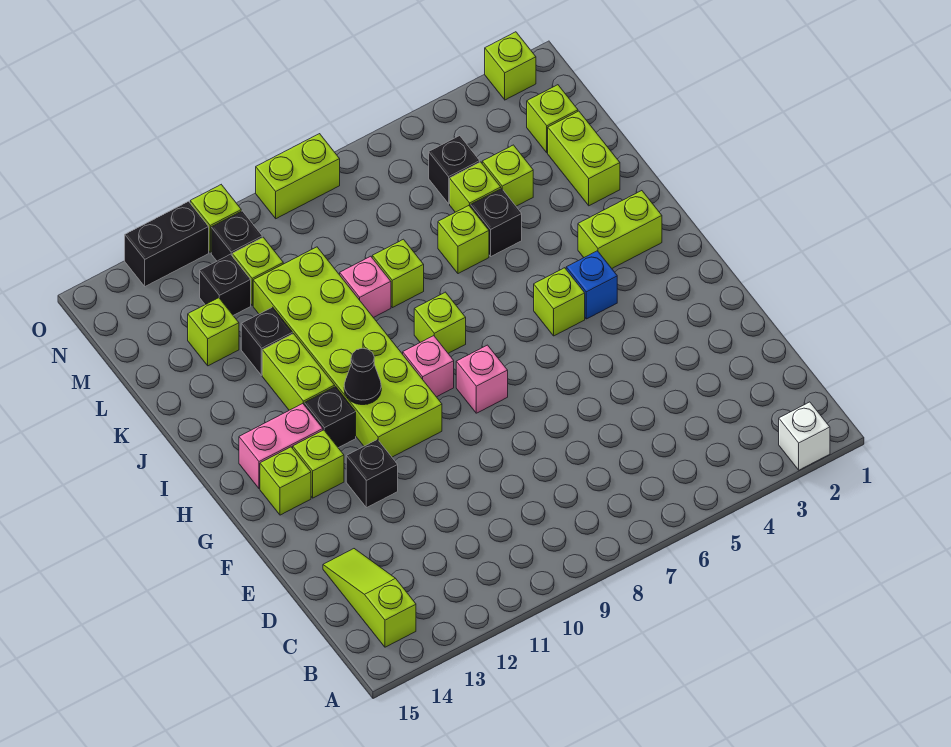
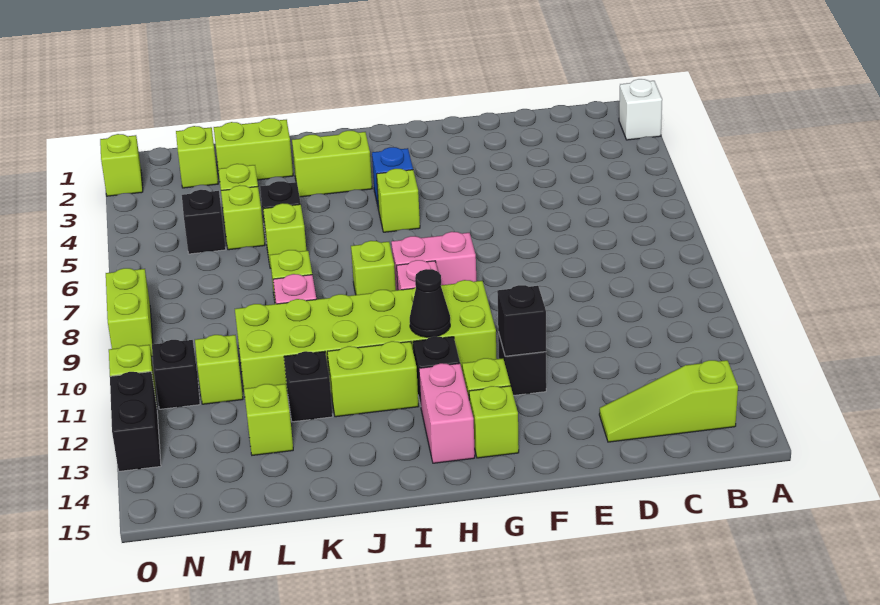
pink 1x1 brick [456,345,508,413] -> pink 1x2 brick [391,232,476,290]
lime 1x2 brick [578,191,662,268] -> lime 1x2 brick turned to [292,131,372,197]
black 1x1 brick [200,254,251,315] -> black 1x1 brick moved to [497,285,546,356]

